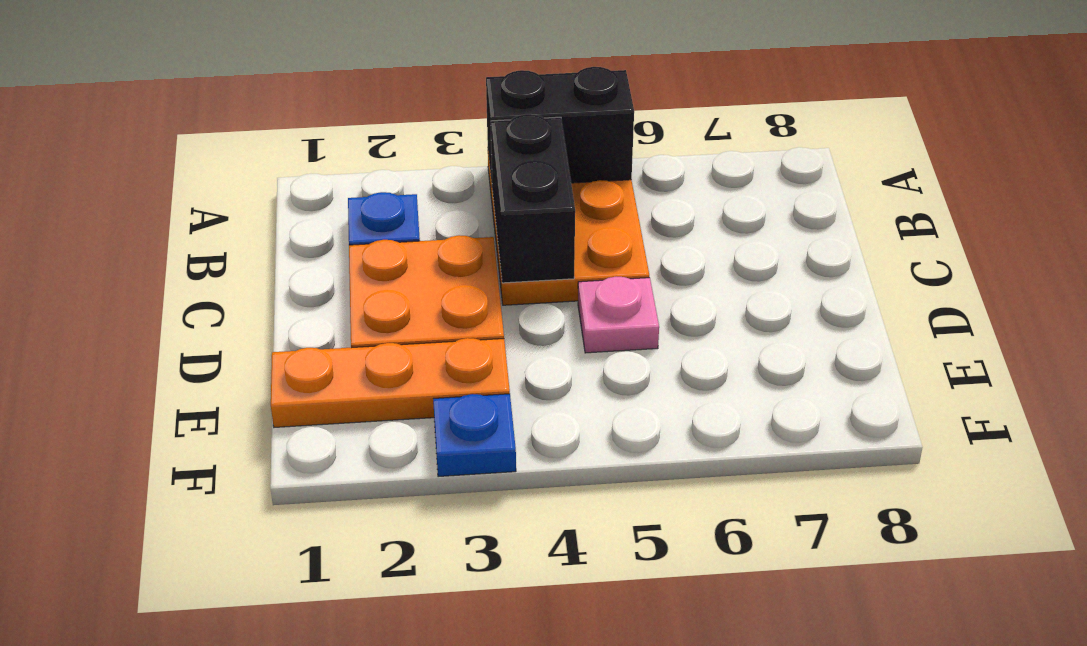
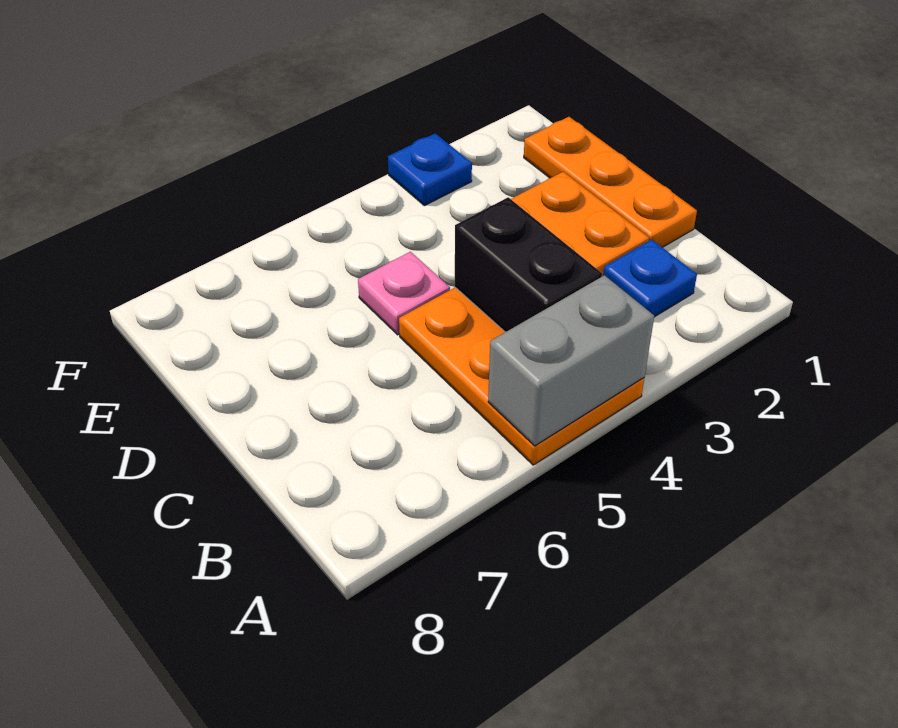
black 1x2 brick [486,67,634,183] -> grey 1x2 brick [488,275,654,446]
orange 1x3 plate [271,338,510,427] -> orange 1x3 plate turned to [524,117,697,247]

